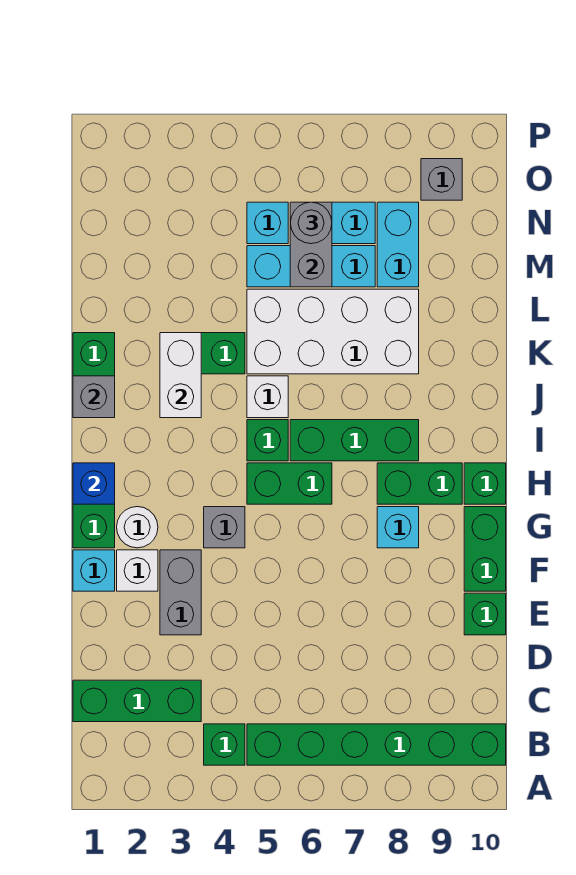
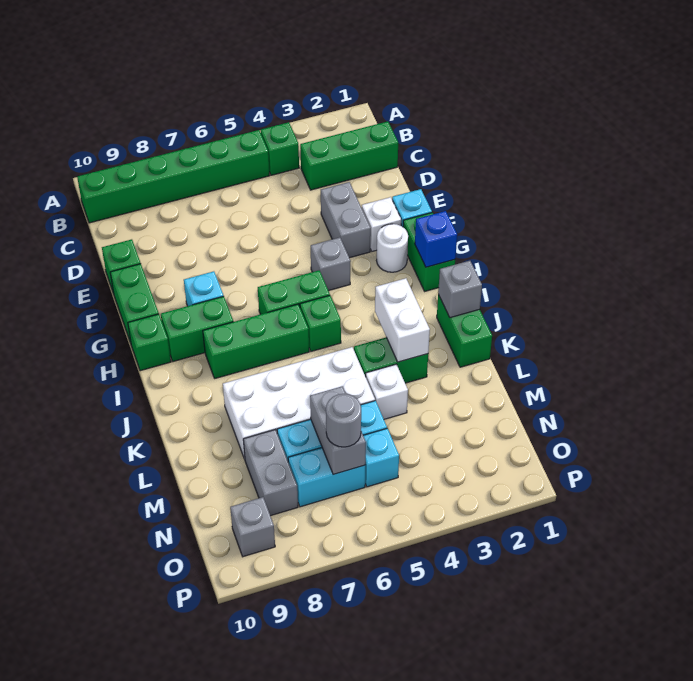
white 1x1 brick [247,376,288,418] -> white 1x1 brick moved to [366,364,408,419]
cyan 1x2 brick [377,202,419,287] -> grey 1x2 brick [243,430,298,516]

